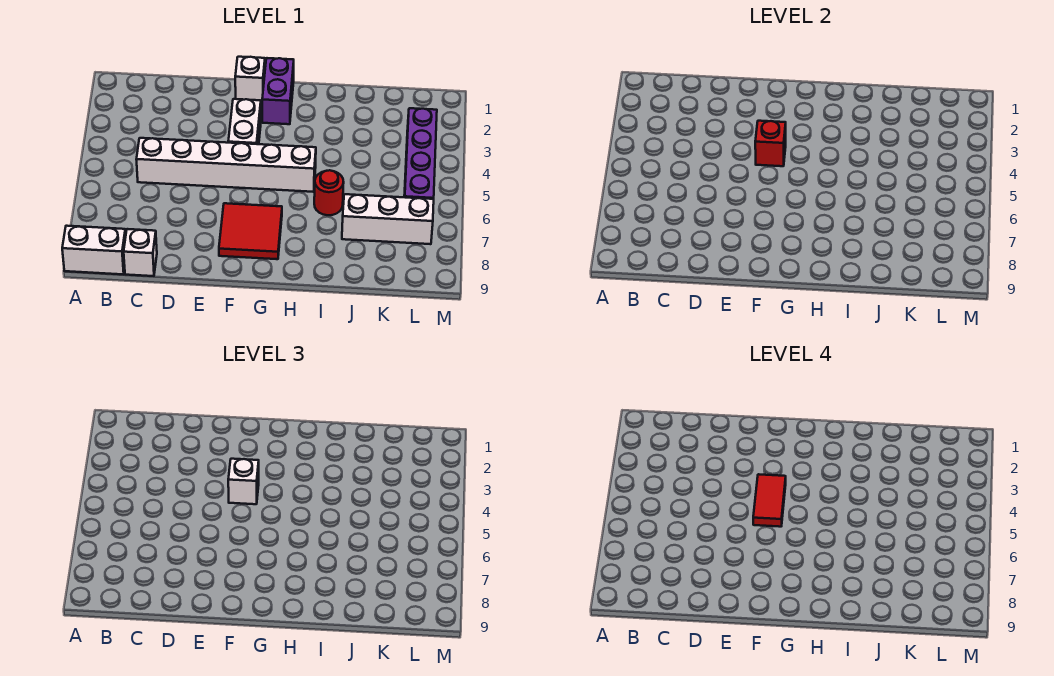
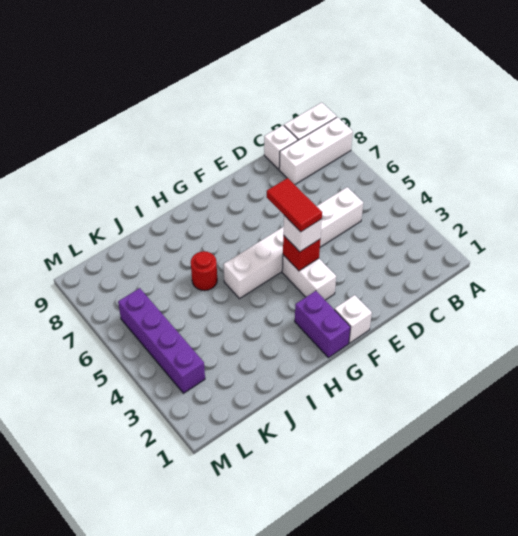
red 2x2 tile [219,203,282,259] -> none
white 1x3 brick [342,194,434,244] -> white 1x3 brick moved to [279,117,353,185]

